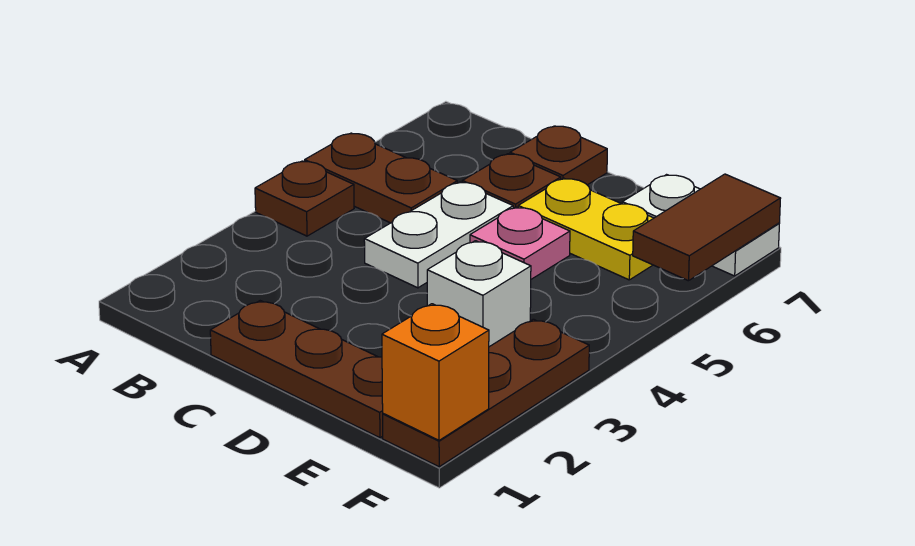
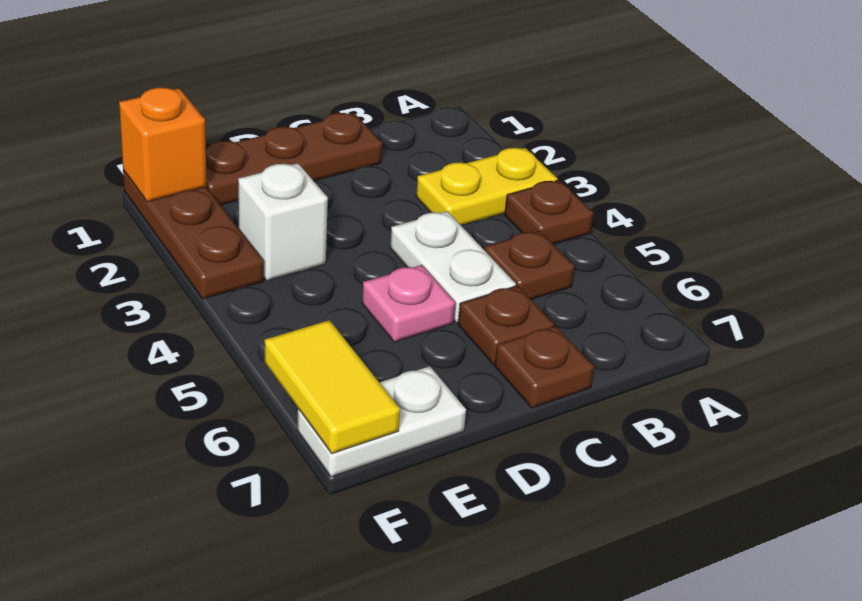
brown 1x2 plate [305,133,457,223] -> brown 1x1 plate [484,231,575,299]
yellow 1x2 plate [518,178,653,280] -> yellow 1x2 plate moved to [416,148,558,226]
brown 1x2 tile [633,174,781,281] -> yellow 1x2 tile [265,320,400,454]

